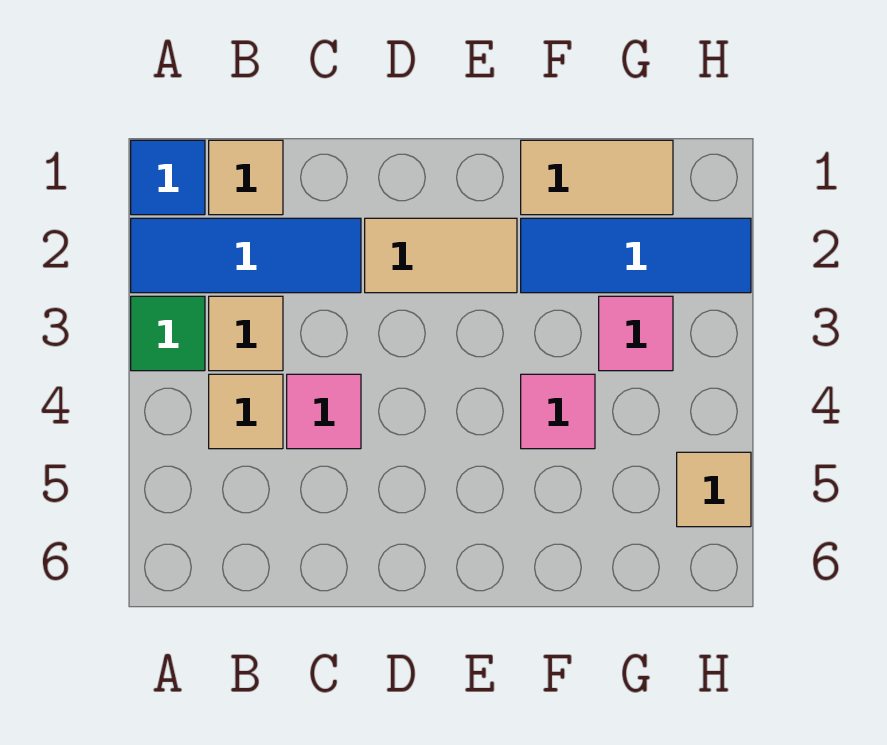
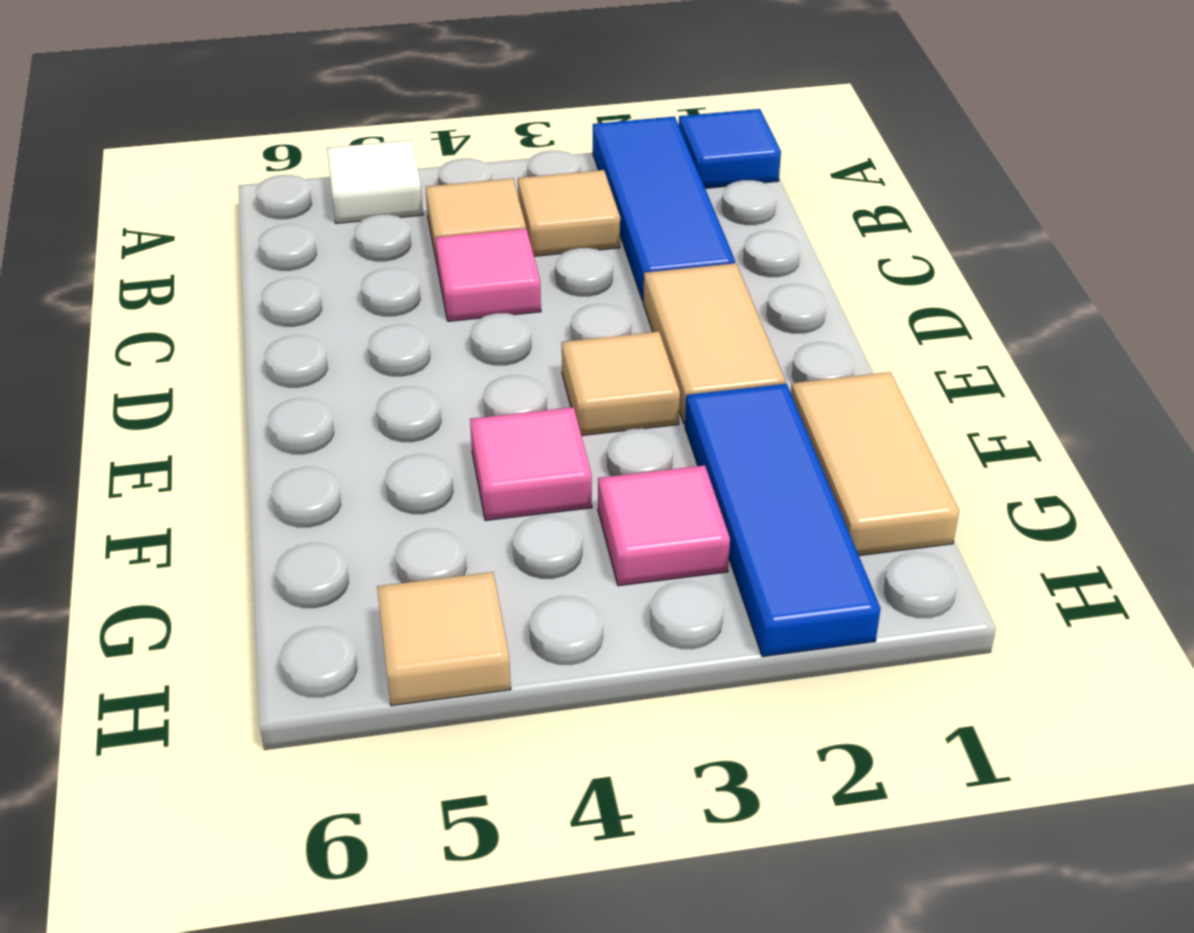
green 1x1 tile [131,296,205,371] -> none
none -> white 1x1 tile [327,140,423,223]
tan 1x1 tile [209,140,283,215] -> tan 1x1 tile moved to [562,332,680,436]

